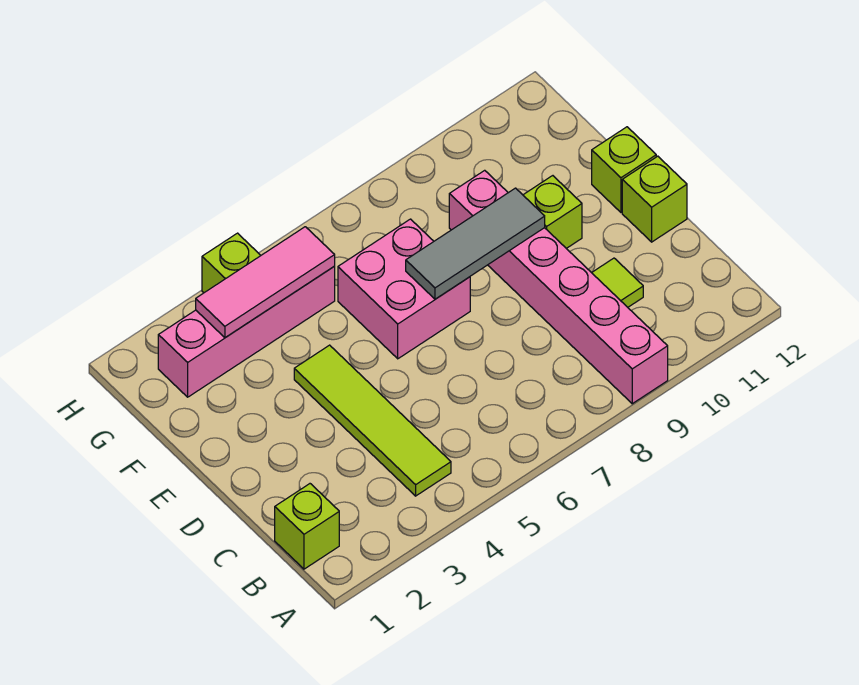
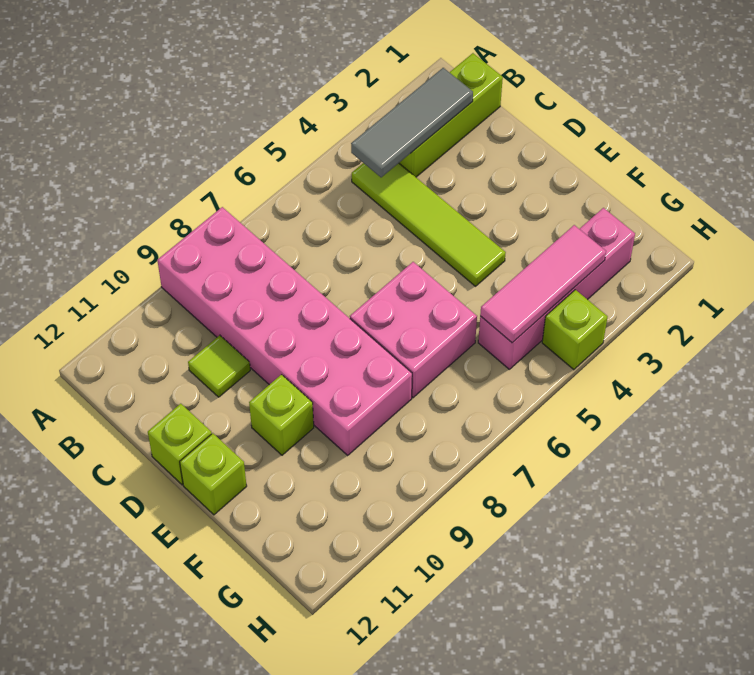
pink 1x6 brick [449,170,668,404] -> pink 2x6 brick [157,207,412,455]
lime 1x1 brick [275,484,339,569] -> lime 1x3 brick [399,53,503,177]
grey 1x3 tile [406,188,545,299] -> grey 1x3 tile moved to [351,68,473,177]

